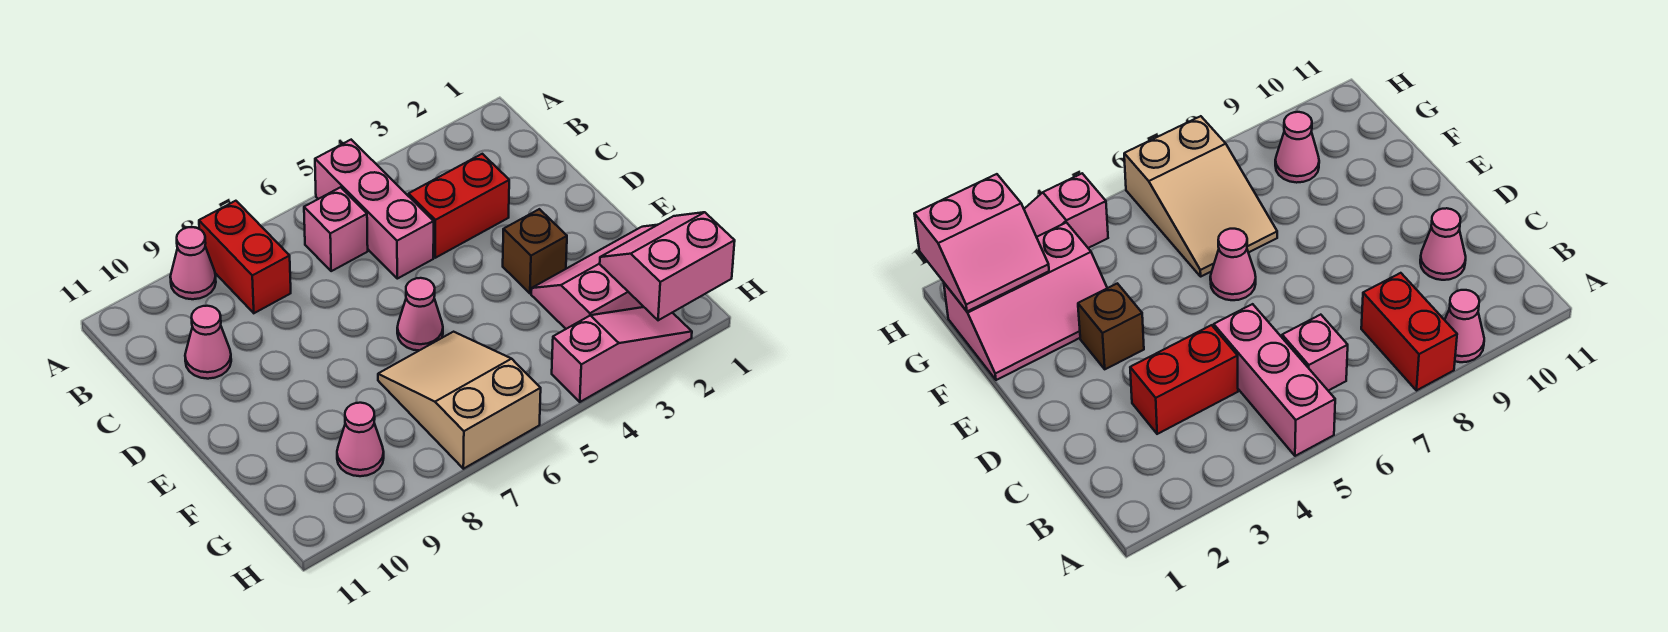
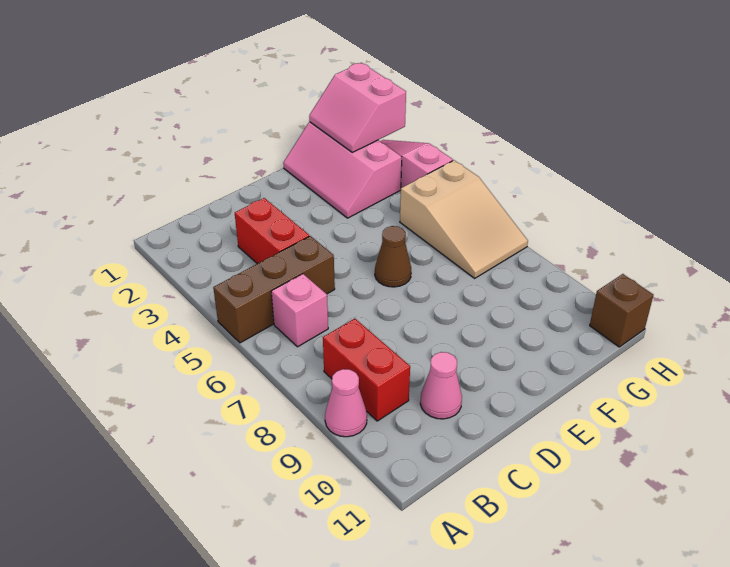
pink 1x3 brick [315,140,434,279] -> brown 1x3 brick [213,236,335,343]
red 1x2 brick [199,201,291,313] -> red 1x2 brick turned to [323,319,410,421]
brown 1x1 brick [503,209,567,293] -> brown 1x1 brick moved to [590,274,653,347]
pink 1x1 cone [397,278,443,350] -> brown 1x1 cone [375,226,411,287]
tan 2x3 slope [378,332,541,469] -> tan 2x3 slope turned to [400,160,528,278]
pink 1x1 cone [337,403,384,476] -> none

